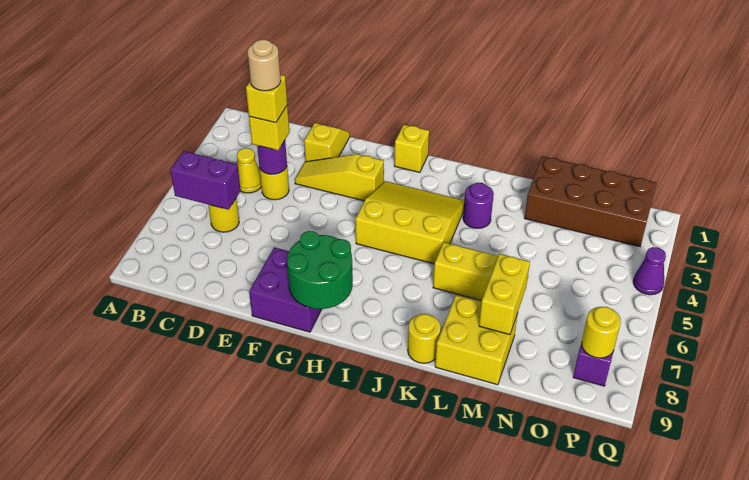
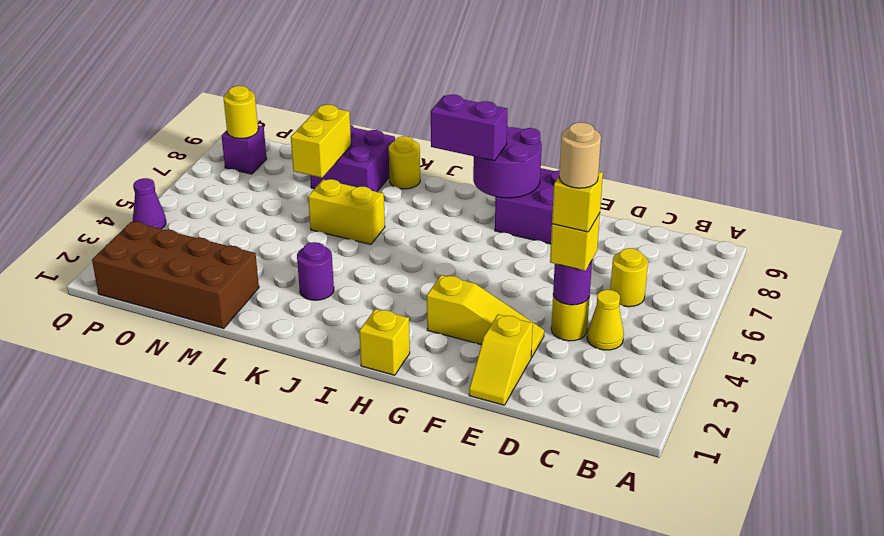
purple 1x2 brick [170,151,241,210] -> purple 1x2 brick moved to [431,95,508,161]
green 2x2 round brick [287,231,353,309] -> purple 2x2 round brick [473,125,542,198]
yellow 3x3 slope [355,181,464,264] -> none
yellow 2x2 brick [435,295,518,385] -> purple 2x2 brick [310,125,395,192]

